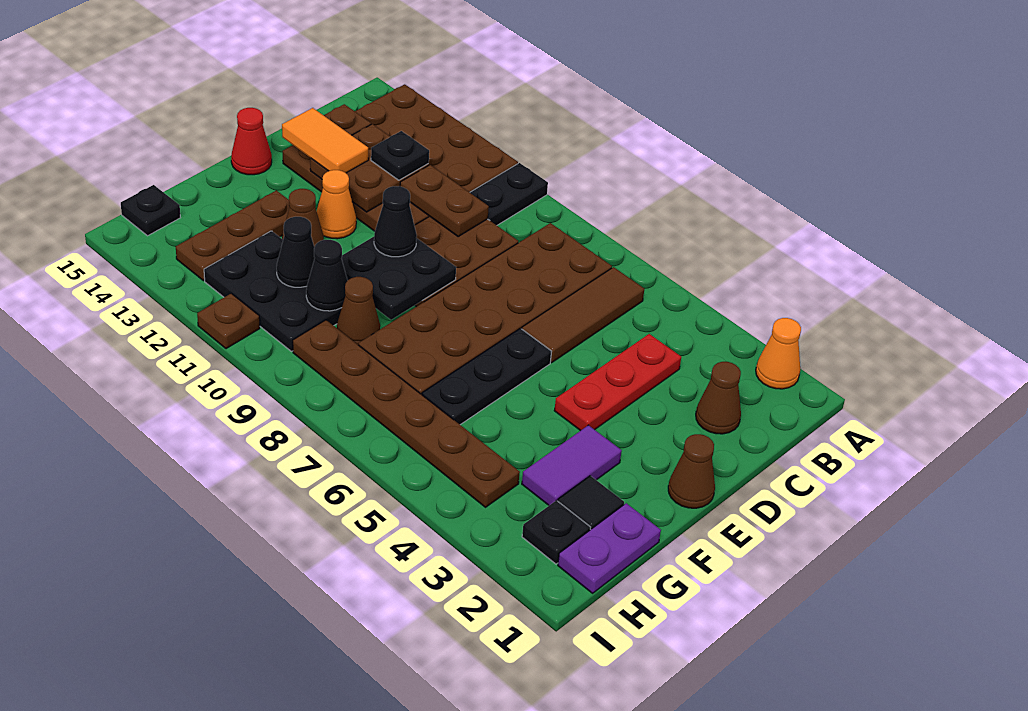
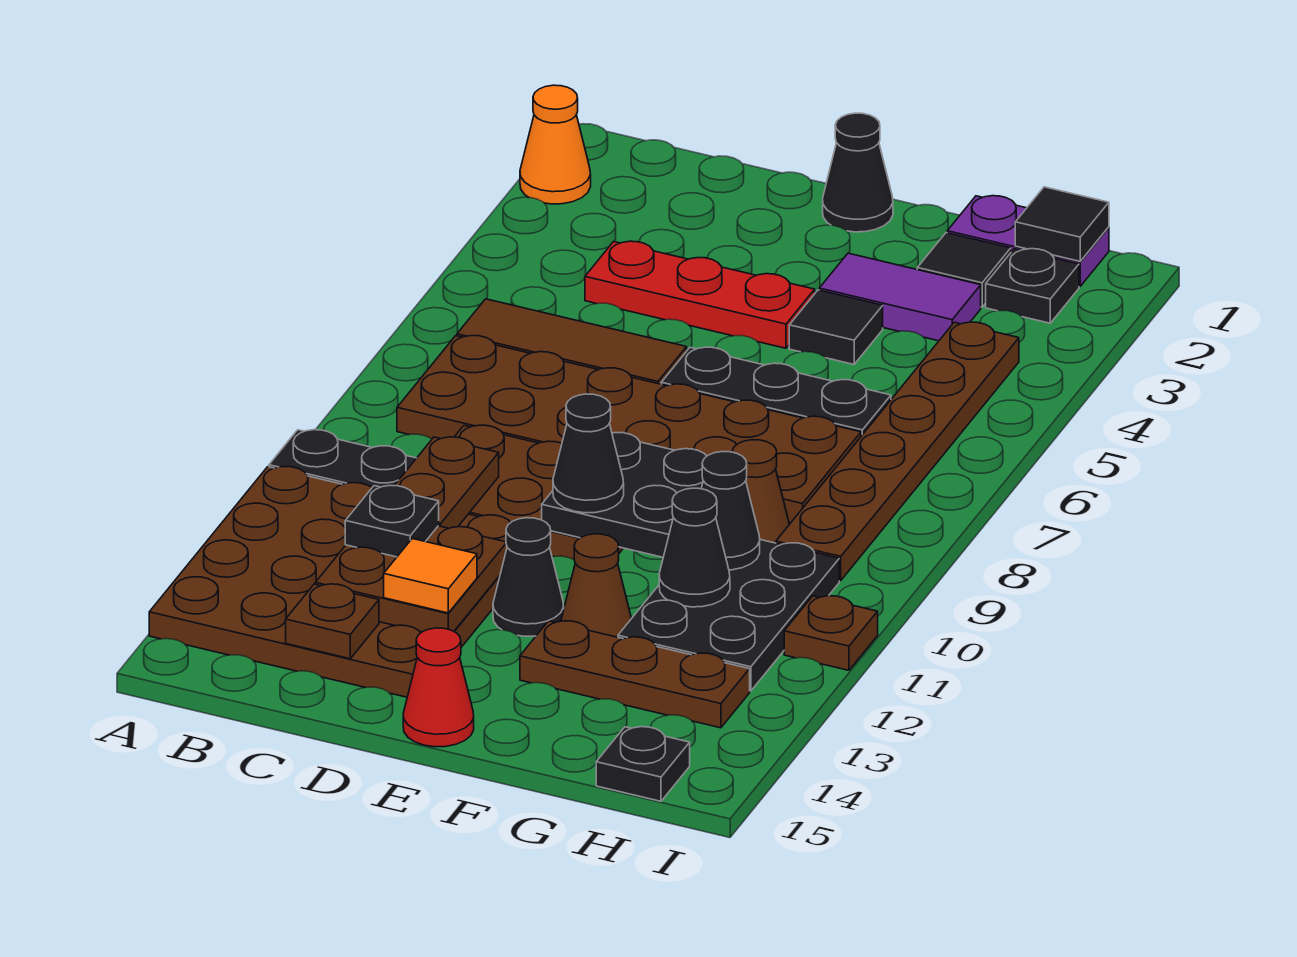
brown 1x1 cone [696,362,741,434] -> none
orange 1x2 tile [282,108,368,173] -> orange 1x1 tile [384,539,477,613]
brown 1x1 cone [668,434,715,508] -> black 1x1 cone [823,113,893,232]
orange 1x1 cone [317,170,356,239] -> black 1x1 cone [493,518,564,636]
none -> black 1x1 tile [789,290,883,364]
none -> black 1x1 tile [1015,187,1109,261]

